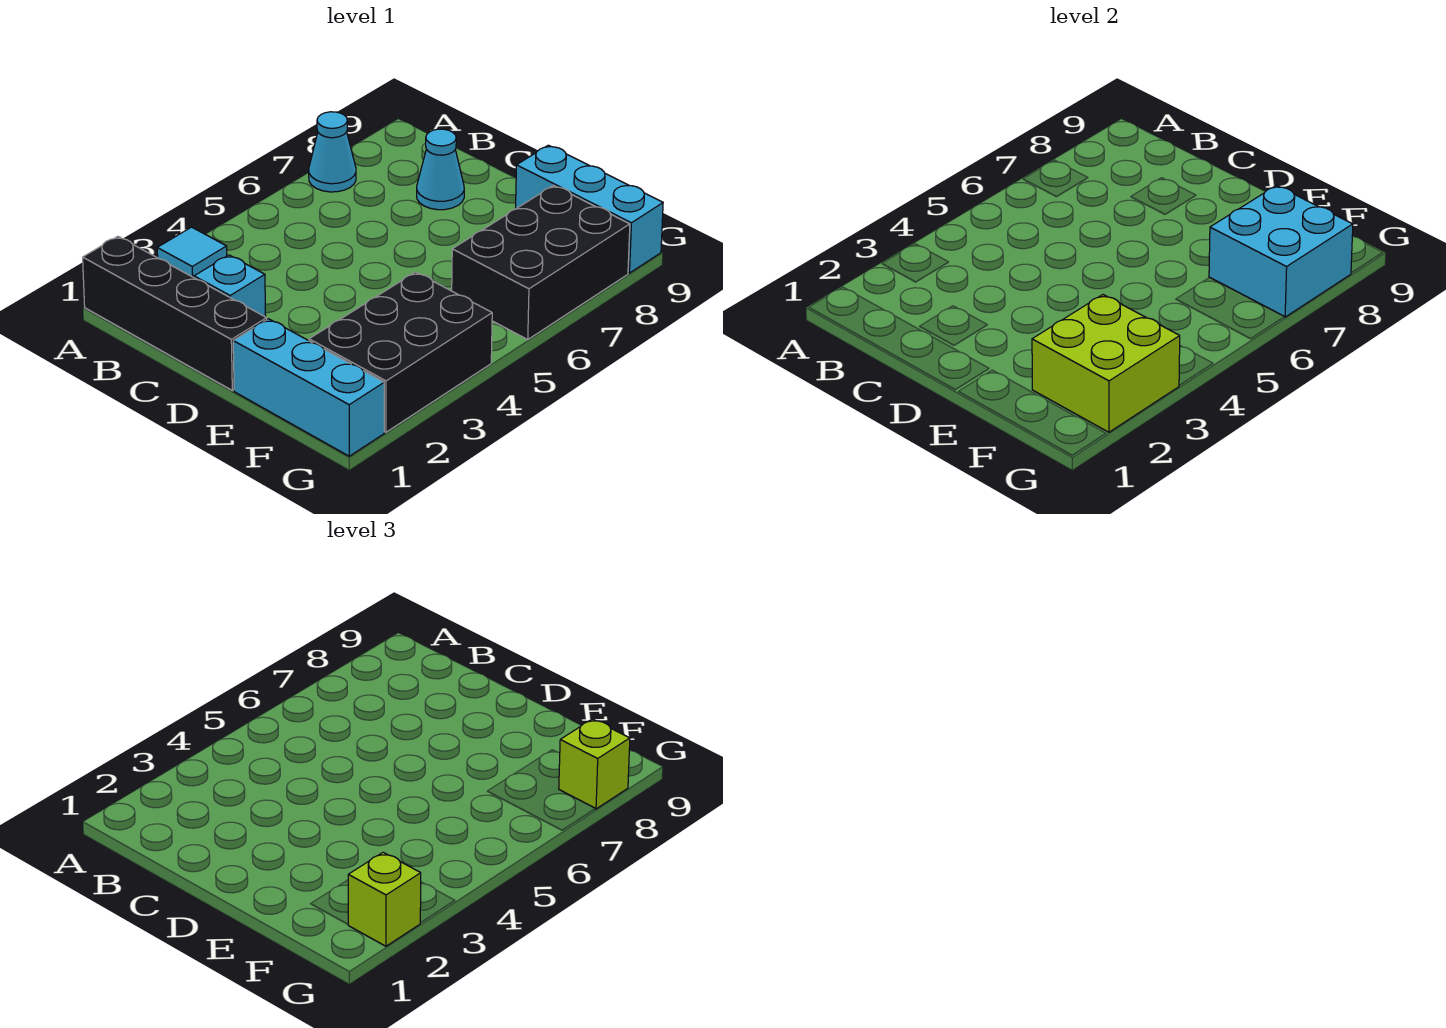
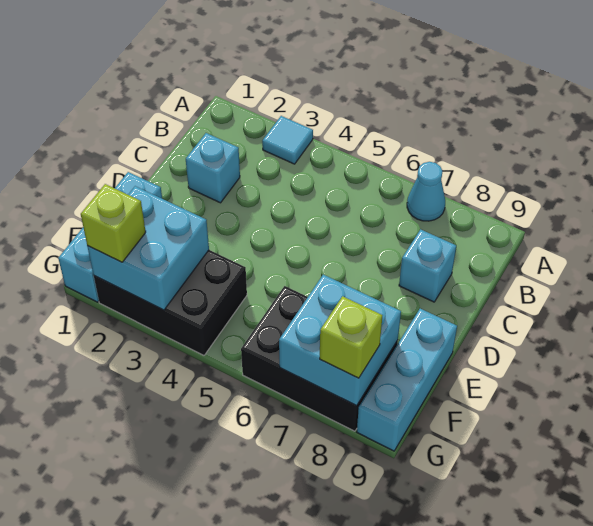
black 1x4 brick [83,236,267,390] -> none
cyan 1x1 cone [417,129,464,210] -> cyan 1x1 brick [399,229,456,302]
lime 2x2 brick [1032,295,1180,432] -> cyan 2x2 brick [87,186,209,310]

